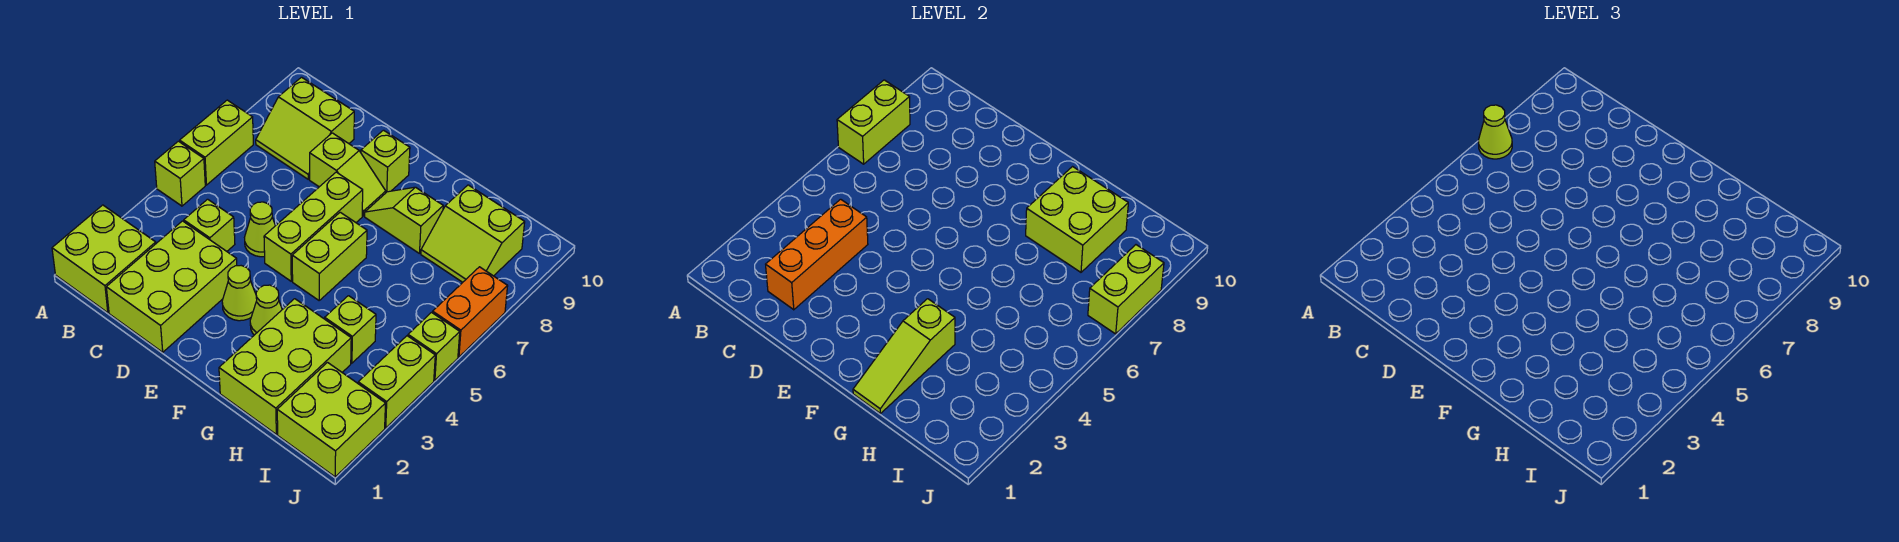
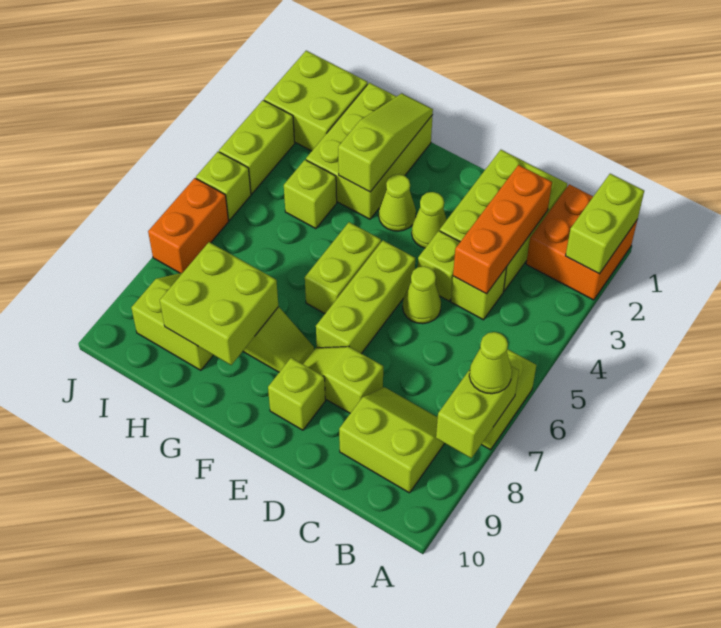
lime 2x2 brick [52,205,156,313] -> orange 2x2 brick [526,184,637,300]
lime 1x1 brick [155,141,205,206] -> lime 1x1 brick moved to [418,231,460,301]
lime 1x2 brick [1088,245,1164,334] -> lime 1x2 brick moved to [566,174,644,274]

